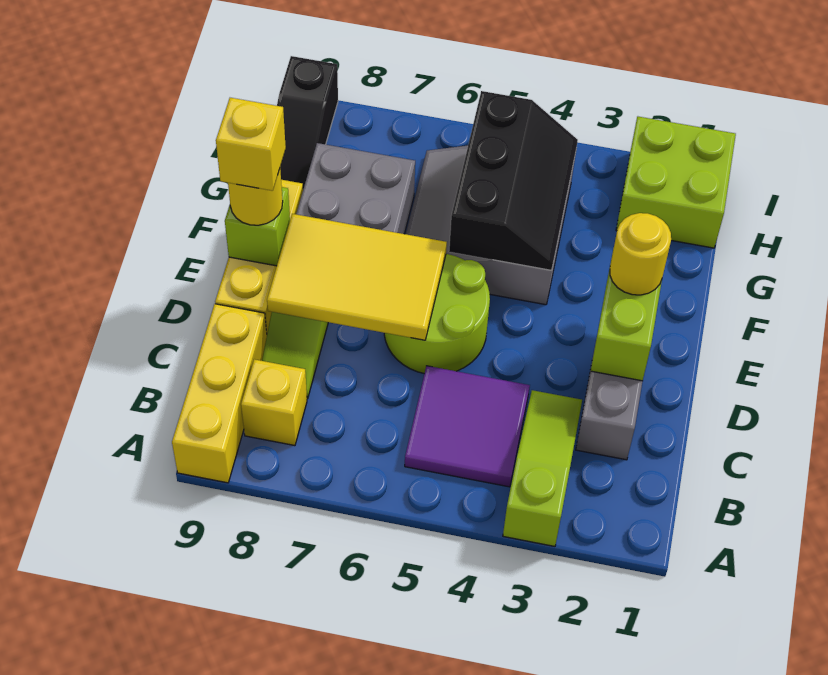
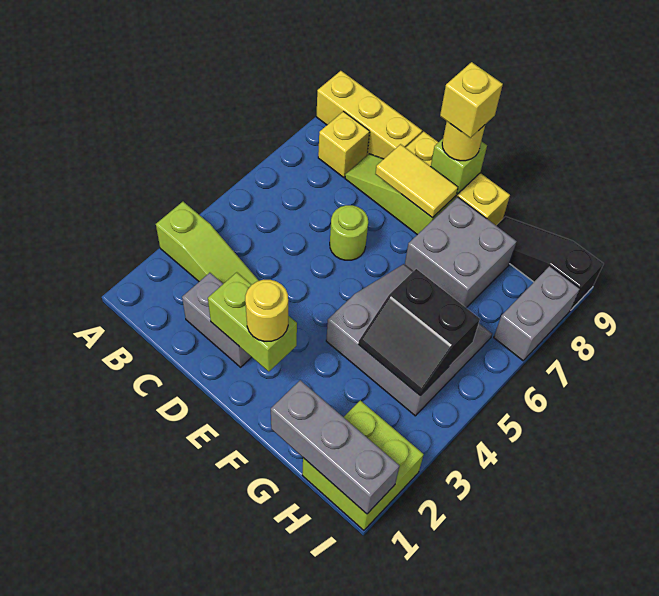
purple 2x2 tile [405,366,530,487] -> none
lime 2x2 round brick [384,254,490,374] -> lime 1x1 round brick [330,205,368,260]
yellow 2x3 tile [267,214,447,340] -> yellow 1x2 tile [376,144,458,218]
black 2x3 slope [449,91,578,270] -> black 2x2 slope [358,269,480,395]
none -> grey 1x3 brick [271,380,399,514]
none -> grey 1x2 brick [494,266,580,361]

